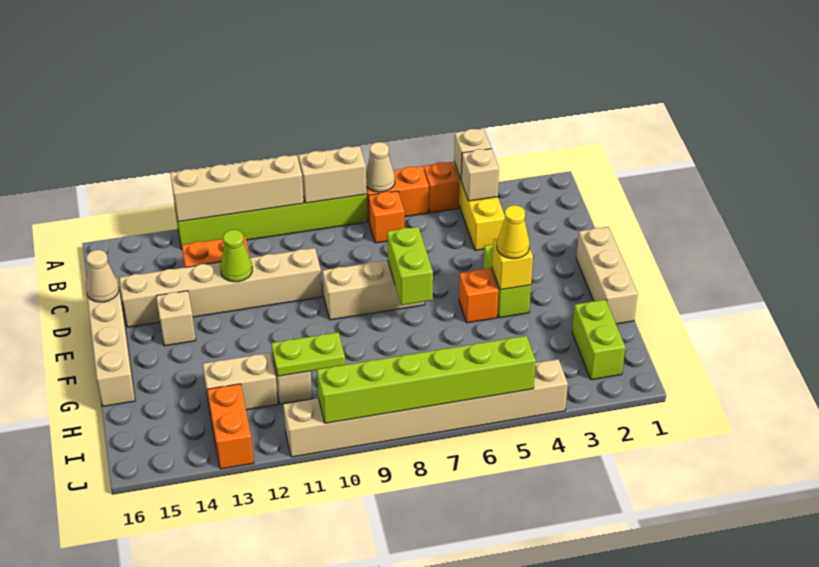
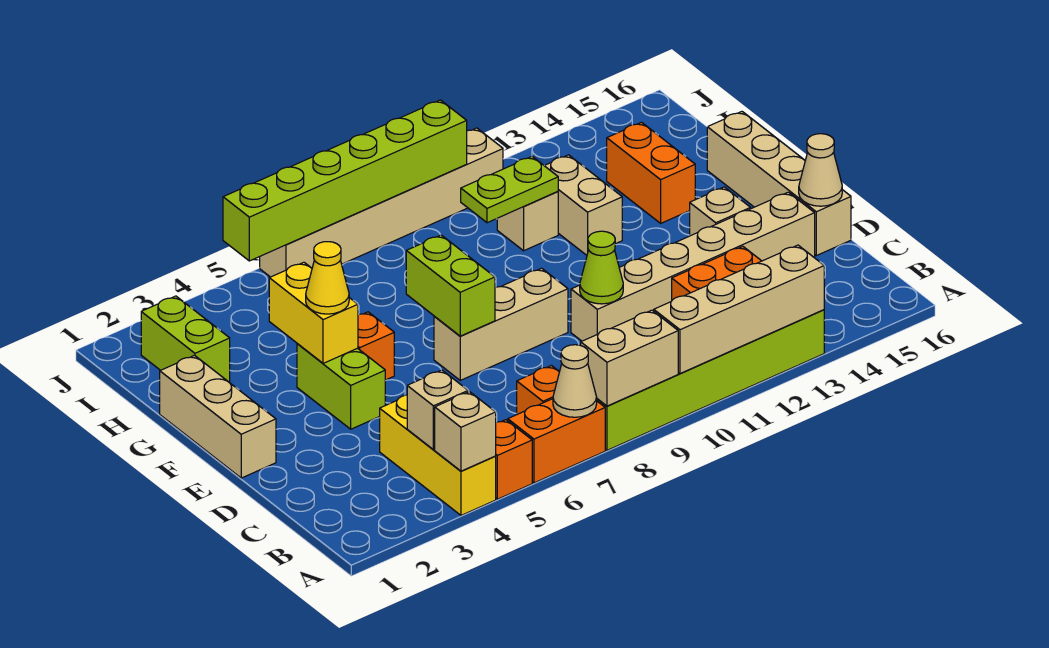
lime 1x1 cone [220,230,252,282] -> lime 1x1 cone moved to [580,231,623,304]
yellow 1x1 brick [492,239,533,290] -> yellow 1x2 brick [269,262,358,363]
tan 1x2 brick [203,353,278,410] -> tan 1x2 brick turned to [544,155,622,255]
orange 1x2 brick [207,384,254,469] -> orange 1x2 brick moved to [607,122,695,223]
tan 1x8 brick [283,359,568,457] -> tan 1x6 brick [260,128,503,277]

